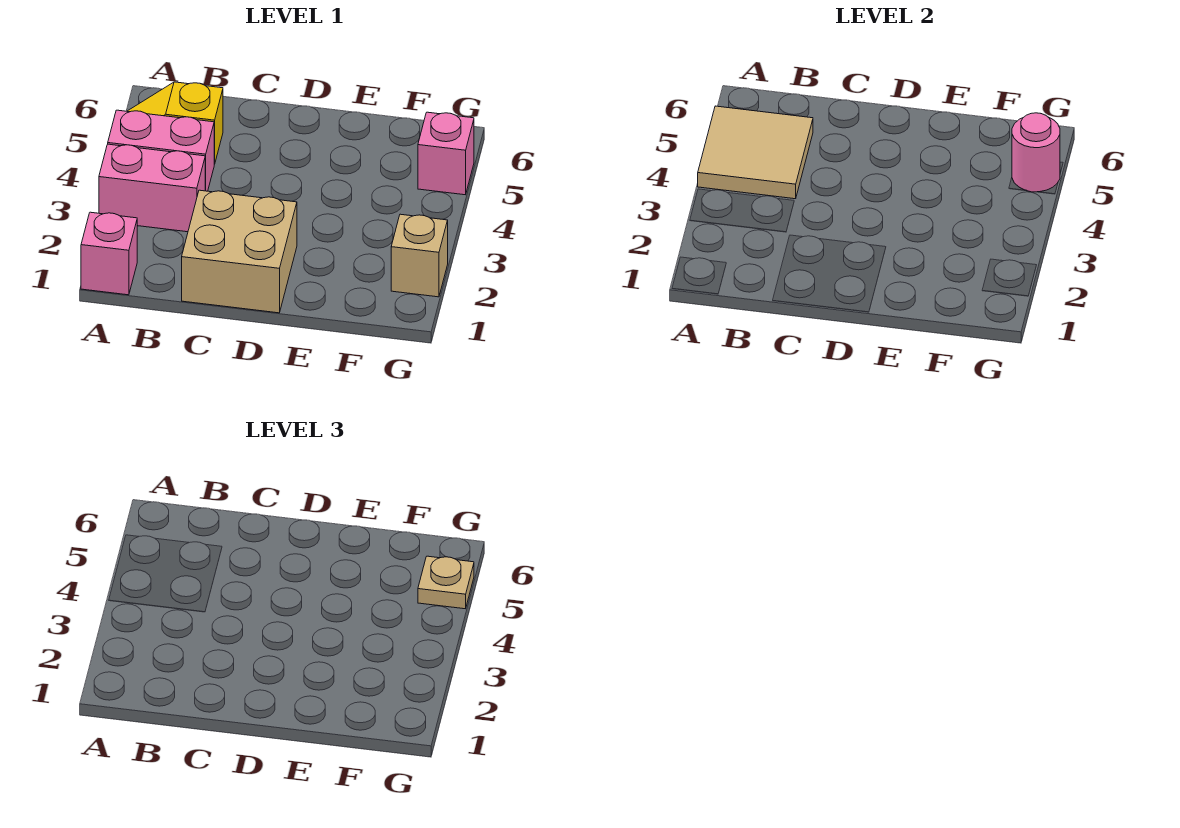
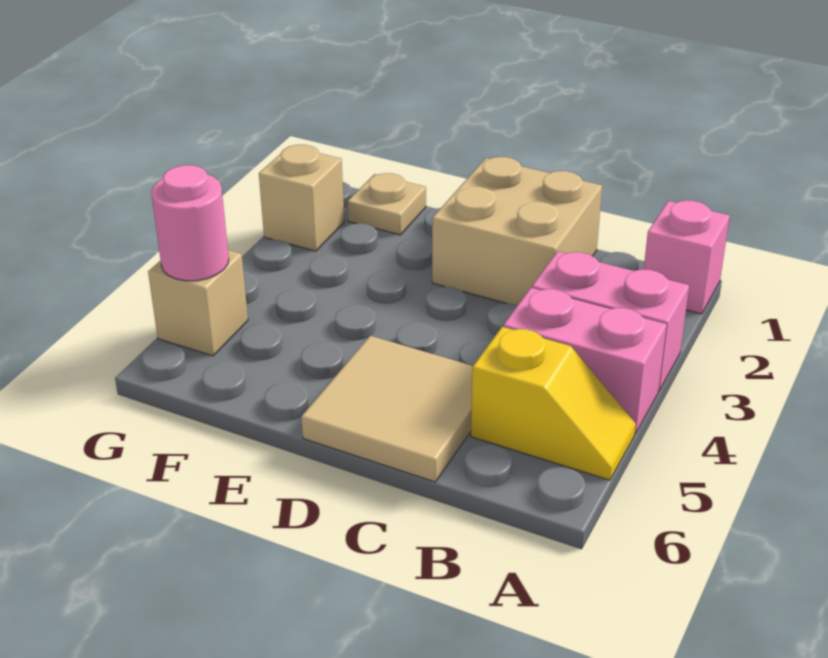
tan 2x2 tile [698,106,813,199] -> tan 2x2 tile moved to [301,336,473,482]
pink 1x1 brick [418,112,474,195] -> tan 1x1 brick [148,250,248,356]
tan 1x1 plate [418,556,474,609] -> tan 1x1 plate moved to [348,173,426,235]

